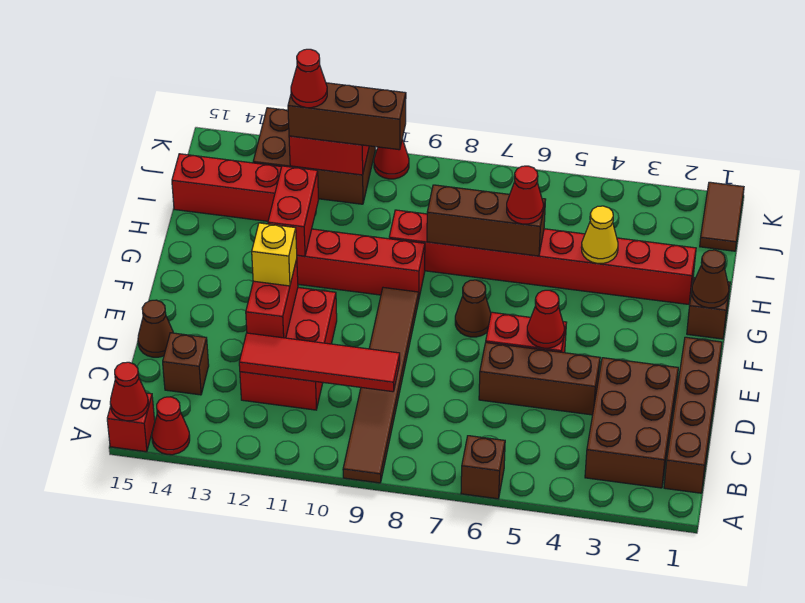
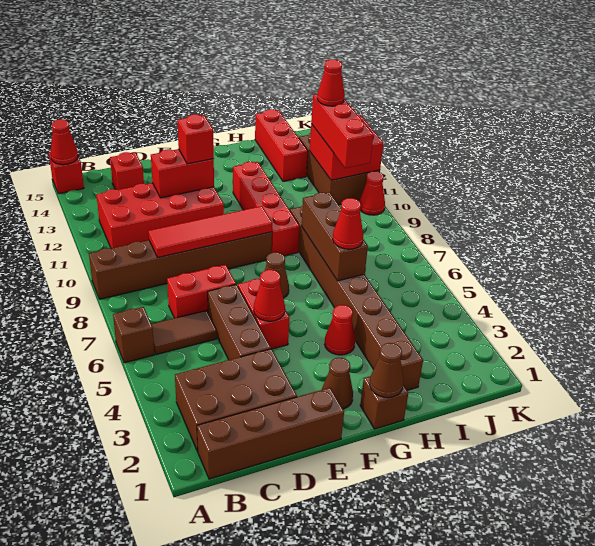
brown 1x6 tile [343,288,419,483] -> brown 1x6 brick [89,232,272,299]
red 1x1 cone [152,397,190,455] -> red 1x1 cone moved to [325,305,355,355]
red 1x4 tile [239,333,400,392] -> red 1x4 tile turned to [148,206,272,257]
red 2x3 brick [240,288,337,410] -> red 2x4 brick [96,183,224,248]
brown 1x1 brick [163,333,209,395] -> red 1x1 brick [110,152,144,190]
brown 1x1 cone [138,300,173,357] -> brown 1x1 cone moved to [322,358,353,409]
yellow 1x1 brick [252,223,297,286] -> red 1x1 brick [177,114,214,164]
red 1x2 brick [268,166,318,256] -> red 1x2 brick moved to [167,265,236,318]
red 1x8 brick [389,210,696,304] -> brown 1x8 brick [290,206,423,390]
yellow 1x1 cone [581,206,618,264] -> none
brown 1x2 tile [700,182,744,251] -> brown 1x2 tile moved to [151,310,217,355]
brown 1x3 brick [288,83,406,150] -> red 1x3 brick [311,94,373,168]

